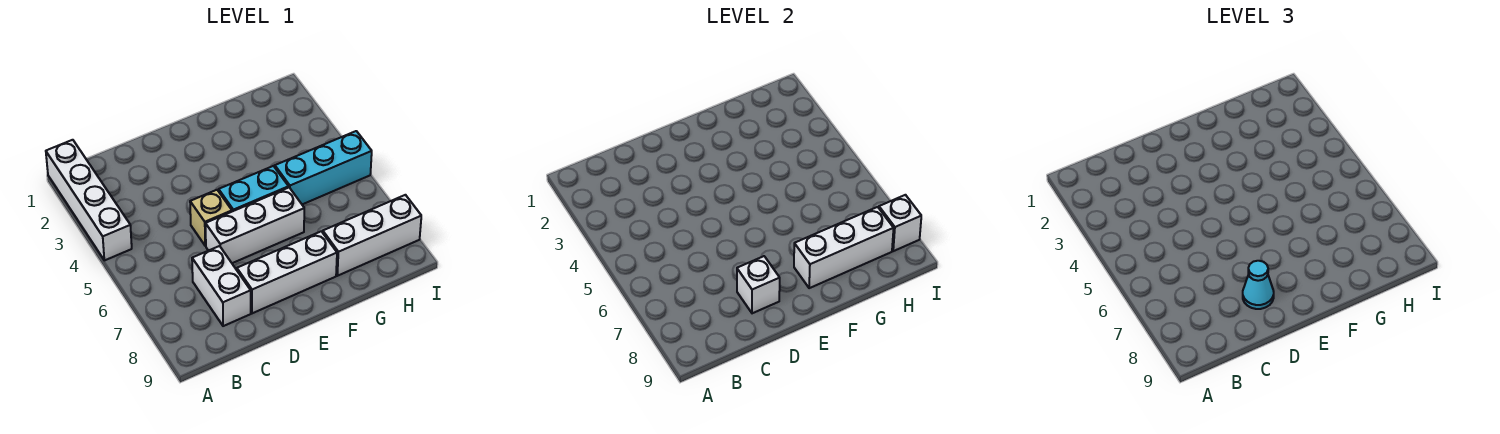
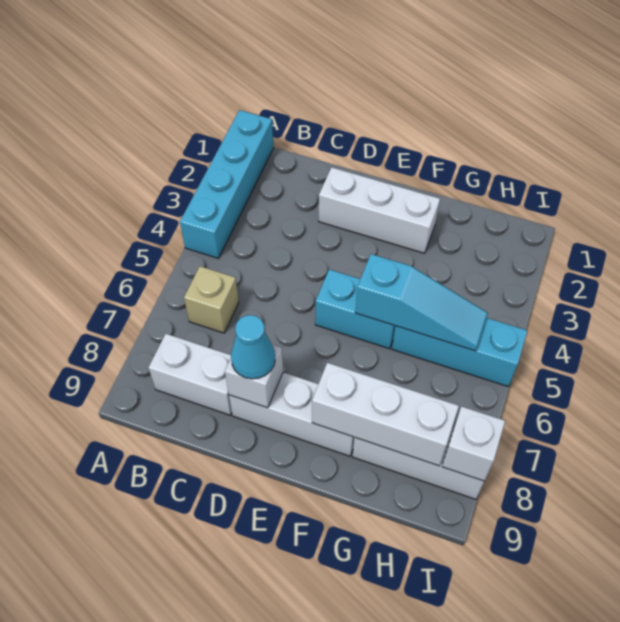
white 1x4 brick [46,140,132,260] -> cyan 1x4 brick [180,110,274,258]
white 1x2 brick [192,246,251,326] -> white 1x2 brick turned to [149,334,232,415]
tan 1x1 brick [190,190,232,246] -> tan 1x1 brick moved to [184,266,239,333]
white 1x3 brick [205,188,304,263] -> white 1x3 brick moved to [319,167,440,253]
none -> cyan 1x3 slope [355,254,488,351]

